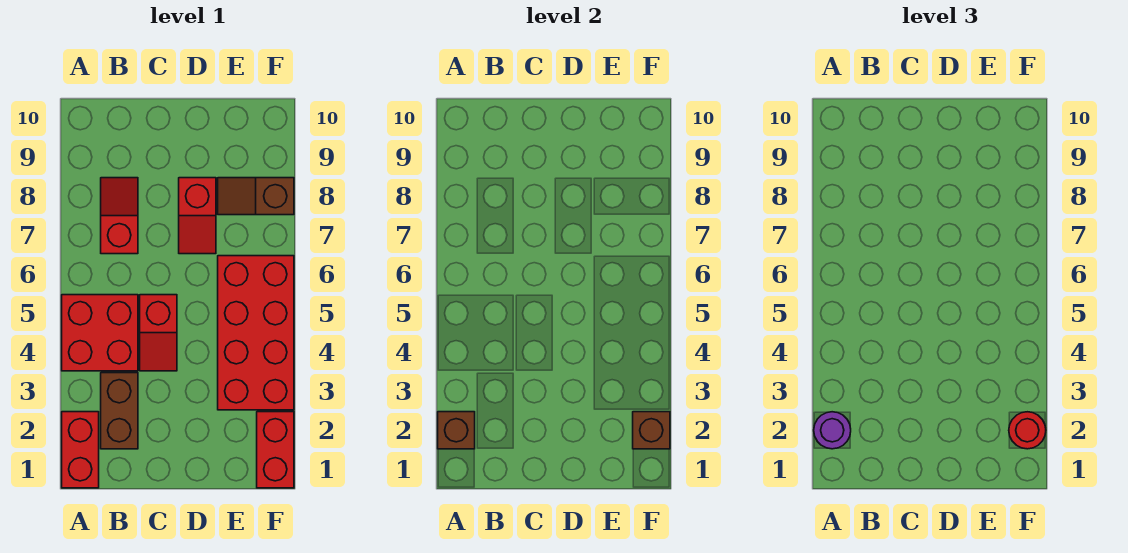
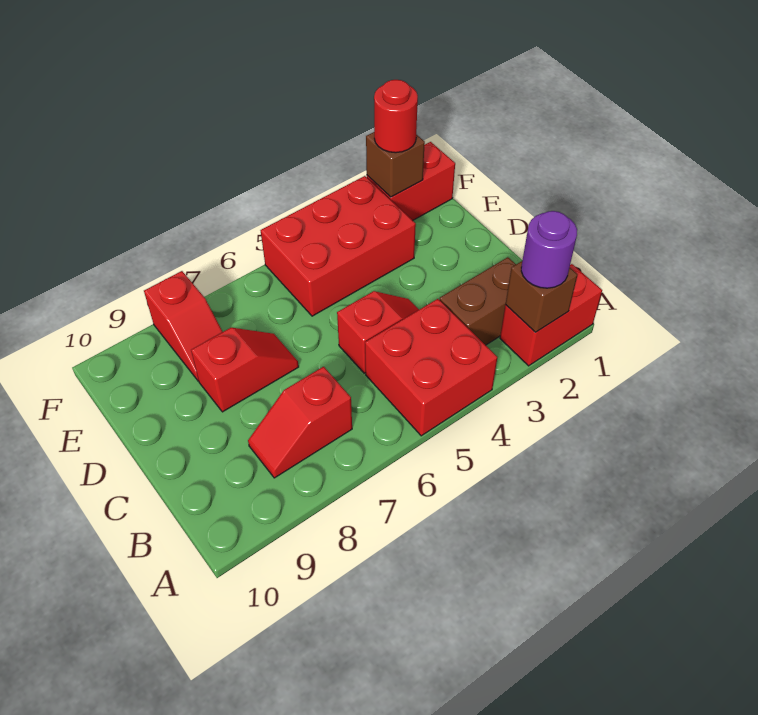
red 2x4 brick [218,256,294,410] -> red 2x3 brick [260,176,416,316]
brown 1x2 slope [218,178,294,215] -> red 1x2 slope [144,271,223,381]

